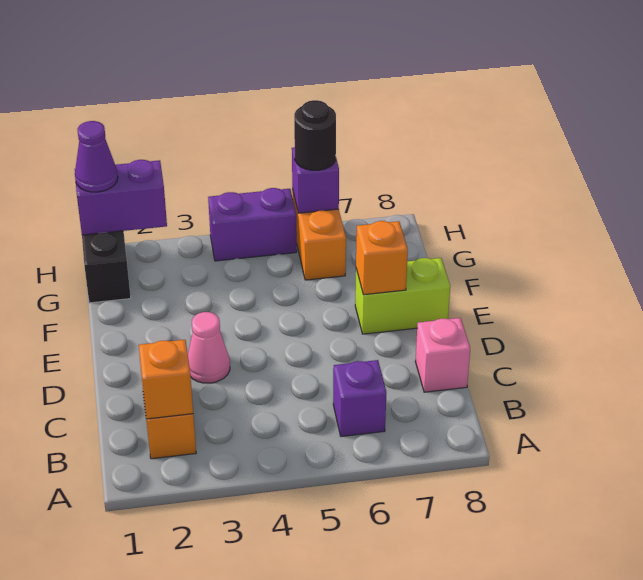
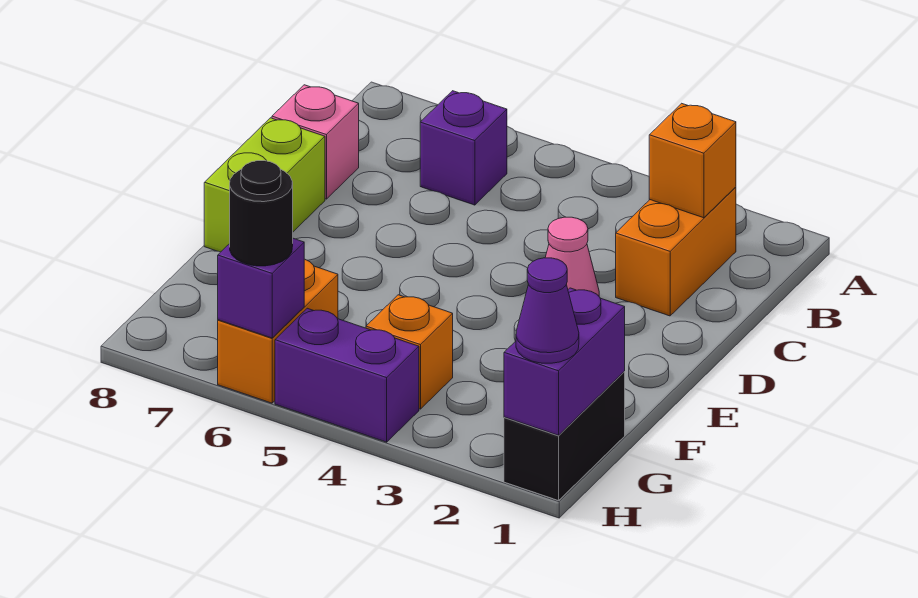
lime 1x2 brick [355,258,450,334] -> lime 1x2 brick turned to [204,118,325,252]
orange 1x1 brick [356,221,408,295] -> orange 1x1 brick moved to [366,295,453,409]
purple 1x2 brick [76,160,167,235] -> purple 1x2 brick turned to [504,288,625,435]

